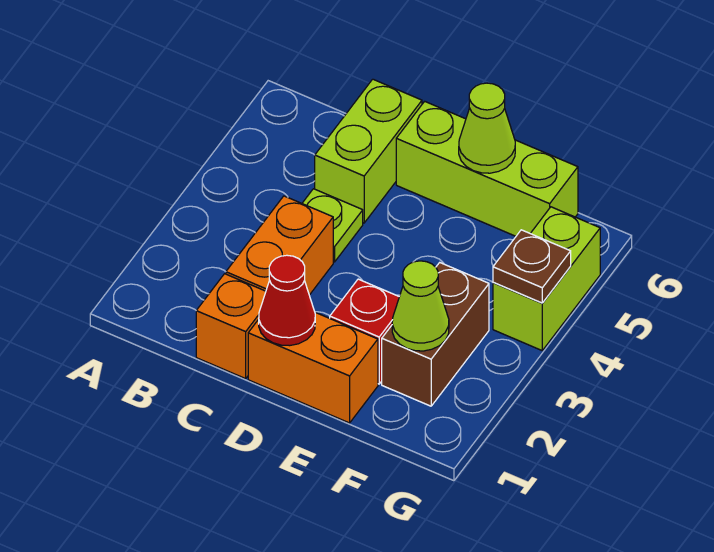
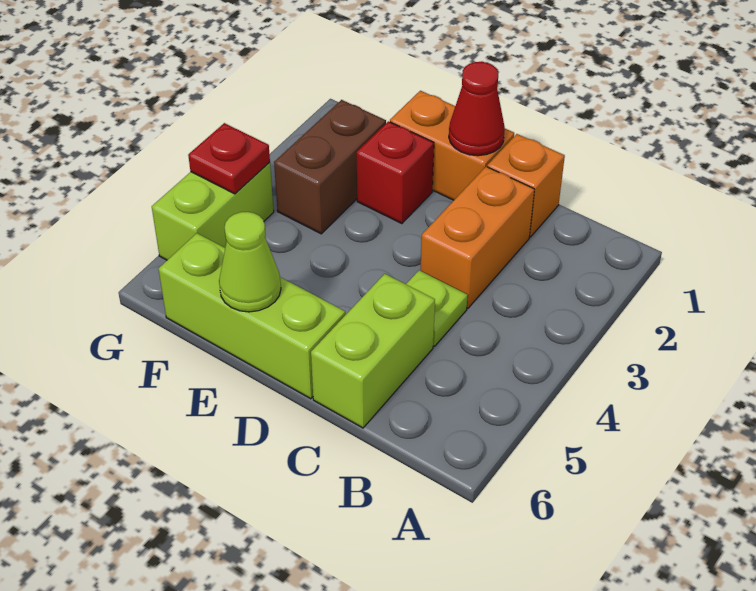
lime 1x1 cone [392,261,449,351] -> none
brown 1x1 plate [493,230,571,303] -> red 1x1 plate [188,123,270,194]

